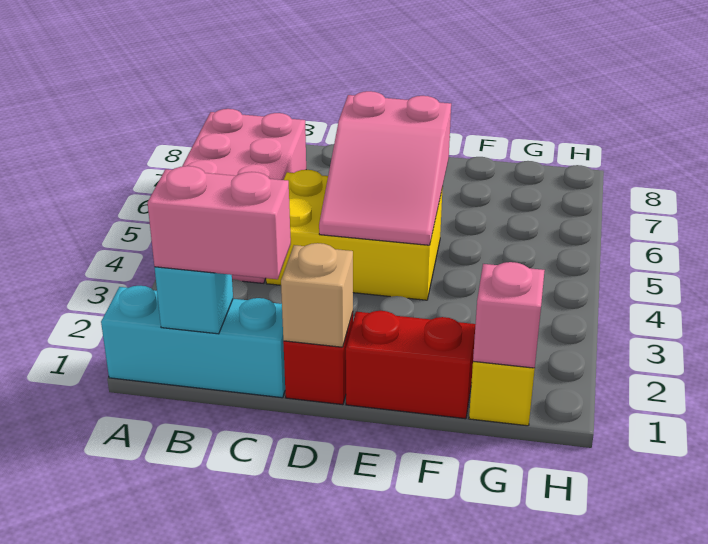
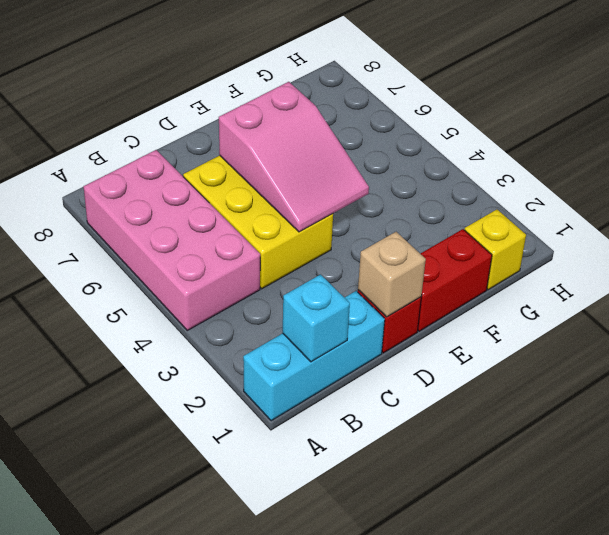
pink 1x2 brick [147,166,291,279] -> none
yellow 2x3 brick [266,170,443,300] -> yellow 2x3 brick turned to [183,155,333,289]
pink 1x1 brick [473,262,545,368] -> none

